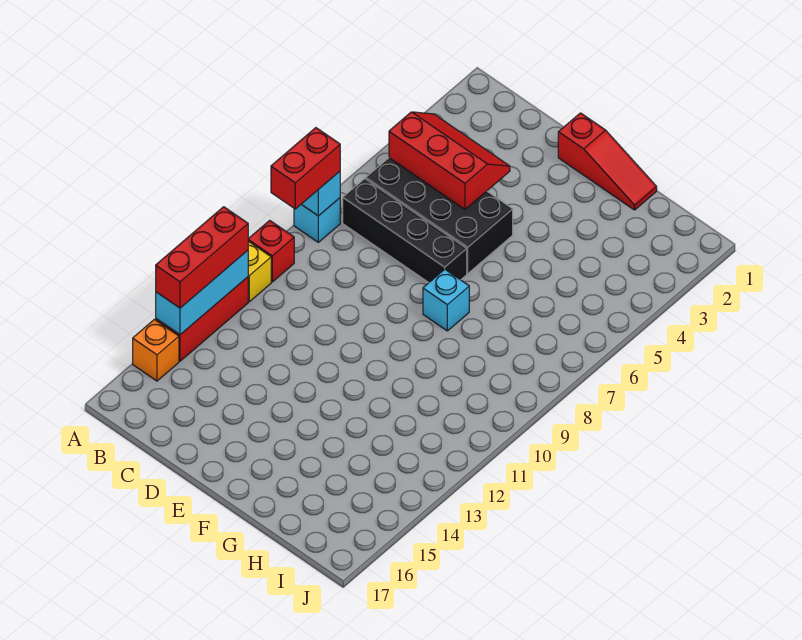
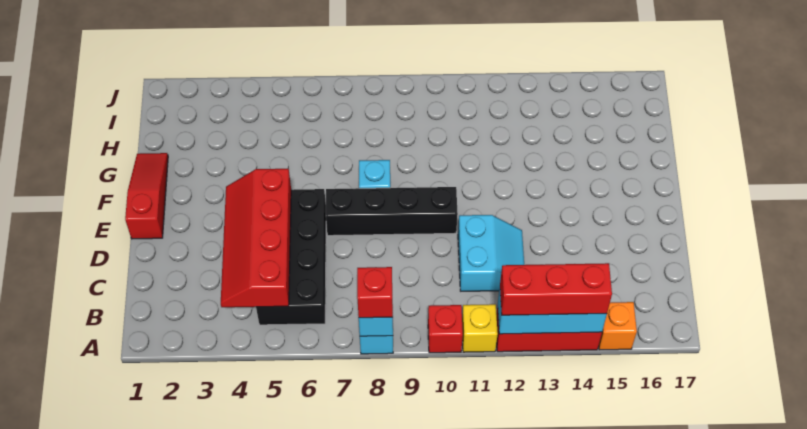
red 1x2 brick [271,128,340,209] -> red 1x1 brick [357,267,393,318]
red 2x3 slope [389,112,510,209] -> red 2x4 slope [221,169,291,307]
black 1x4 brick [343,179,467,283] -> black 1x4 brick turned to [326,187,458,236]
none -> cyan 2x2 slope [458,215,524,291]

